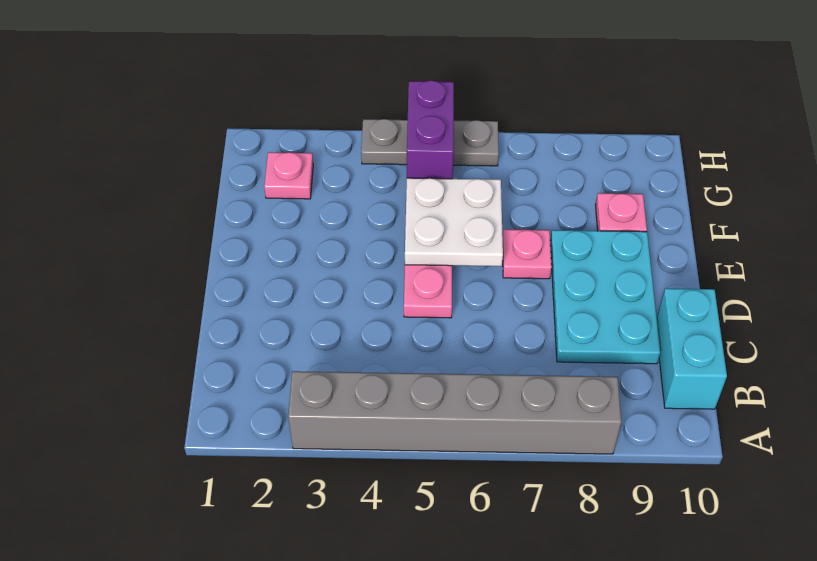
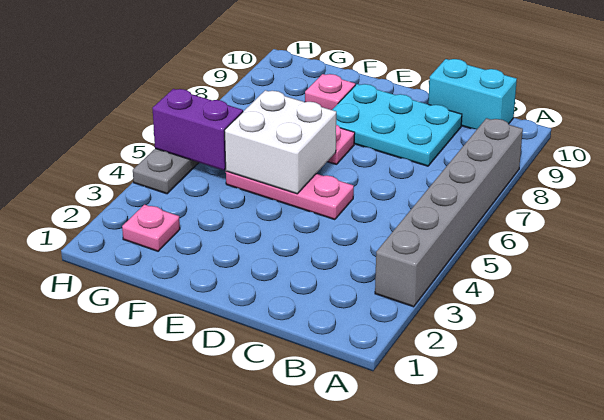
white 2x2 plate [405,178,503,266] -> white 2x2 brick [225,90,336,194]

